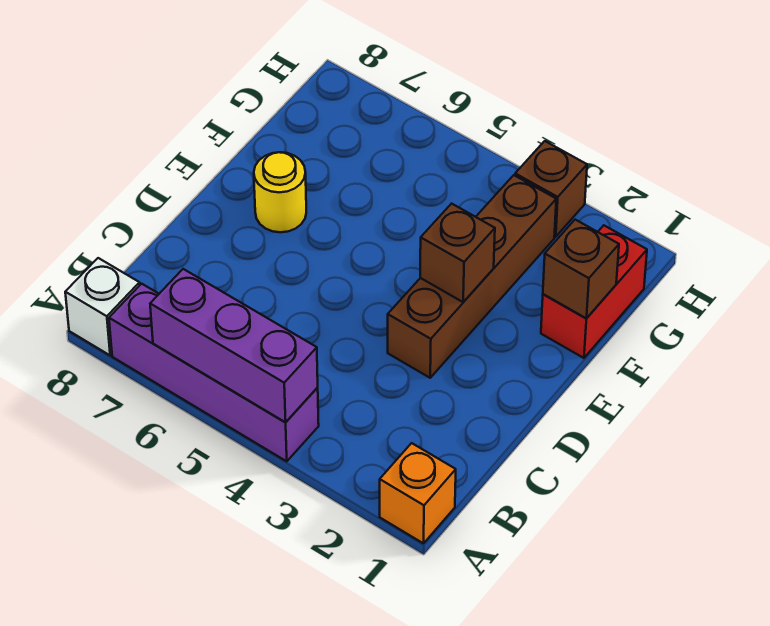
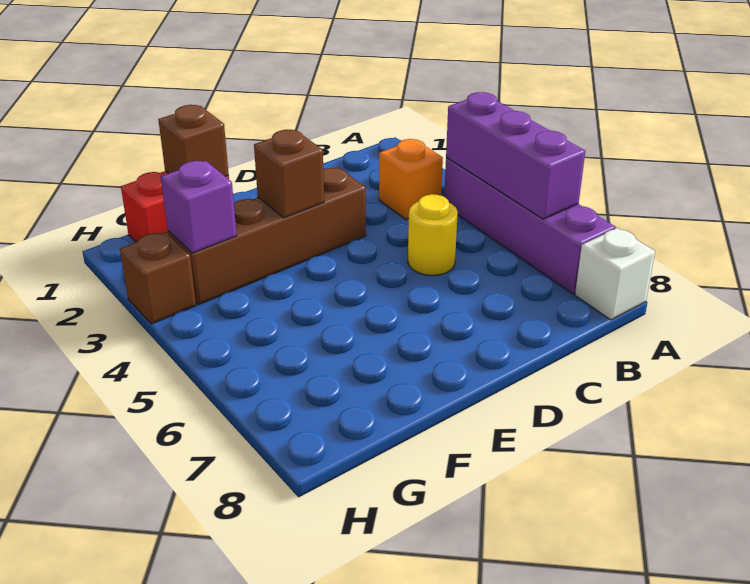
orange 1x1 brick [380,443,456,543] -> orange 1x1 brick moved to [379,139,443,219]
yellow 1x1 round brick [254,152,306,232] -> yellow 1x1 round brick moved to [408,194,458,276]
none -> purple 1x1 brick [161,161,237,253]

